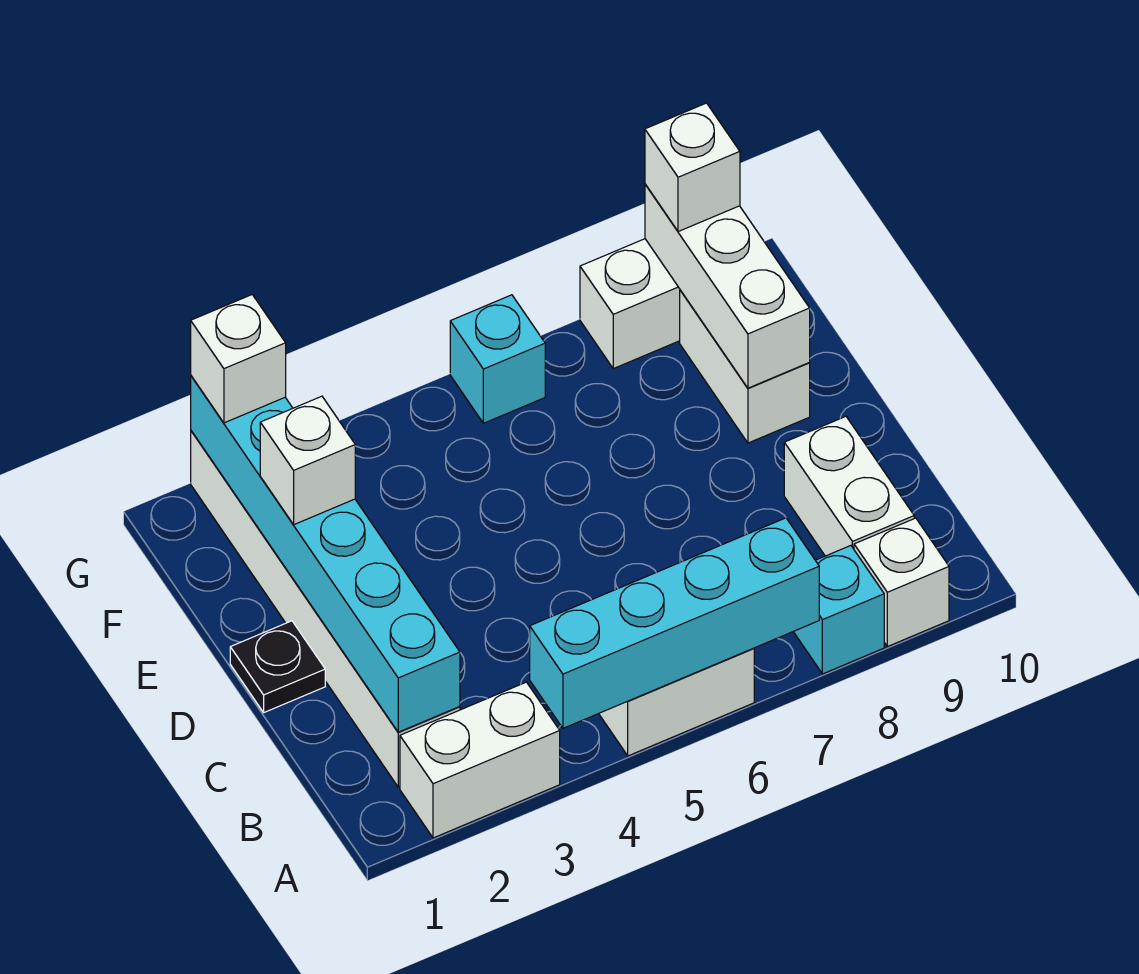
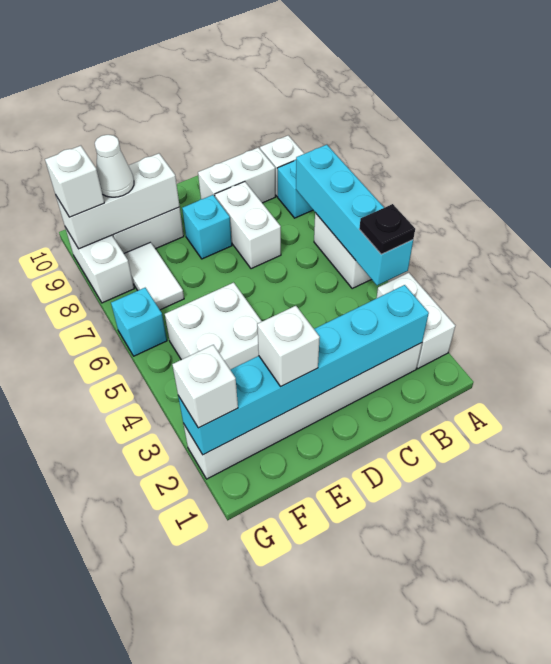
none -> white 1x2 brick [215,182,281,269]
black 1x1 plate [230,621,325,712] -> black 1x1 plate moved to [359,204,415,254]
none -> cyan 1x1 brick [182,195,232,259]
none -> white 2x2 brick [165,282,262,369]
none -> white 1x2 tile [124,242,184,310]
none -> white 1x1 cone [95,135,134,197]

